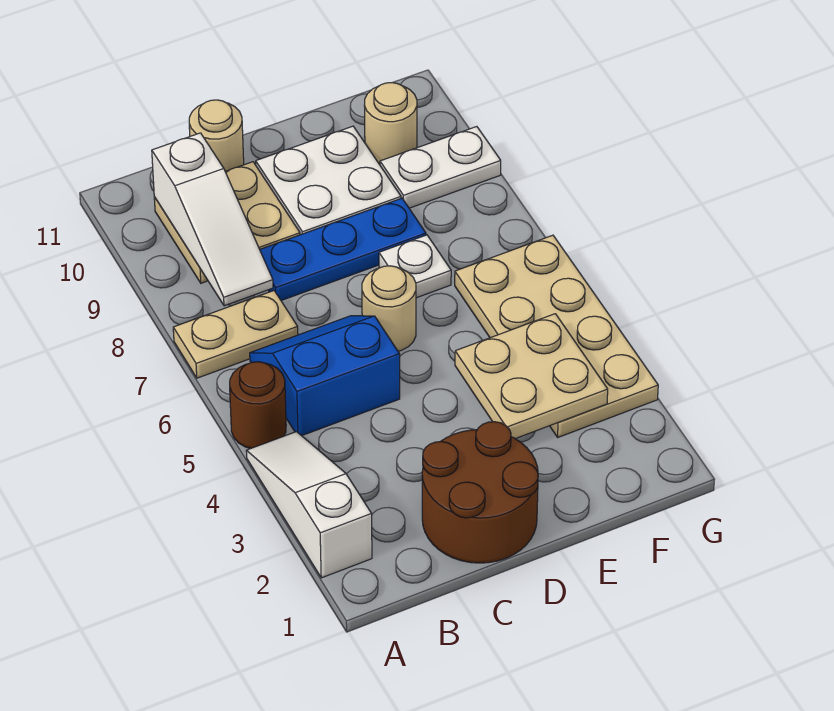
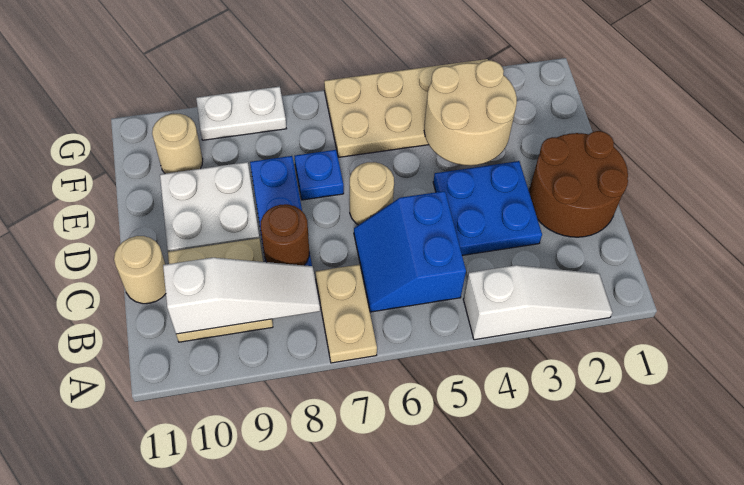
white 1x3 slope [246,432,372,578] -> white 1x3 slope turned to [463,265,612,340]
brown 1x1 round brick [230,362,286,448] -> brown 1x1 round brick moved to [261,204,309,265]
none -> blue 2x2 plate [433,161,542,255]
tan 2x2 plate [455,314,608,439] -> tan 2x2 round brick [424,60,517,166]
white 1x1 plate [379,235,451,298] -> blue 1x1 plate [295,150,344,200]
white 1x2 plate [380,127,501,208] -> white 1x2 plate turned to [196,87,286,140]

